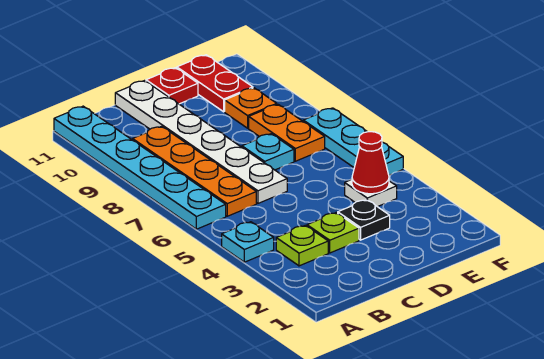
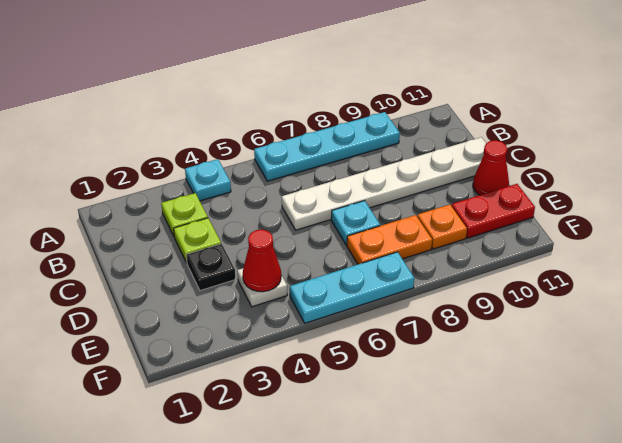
cyan 1x6 plate [54,106,226,229] -> cyan 1x4 plate [254,112,400,181]
orange 1x4 plate [133,126,256,216] -> none
red 1x1 plate [146,68,198,104] -> red 1x1 cone [473,140,509,195]

